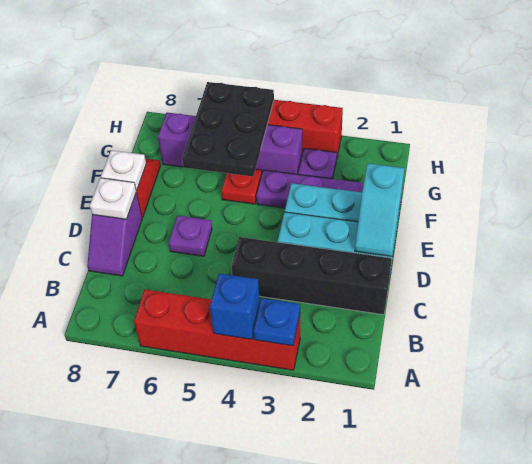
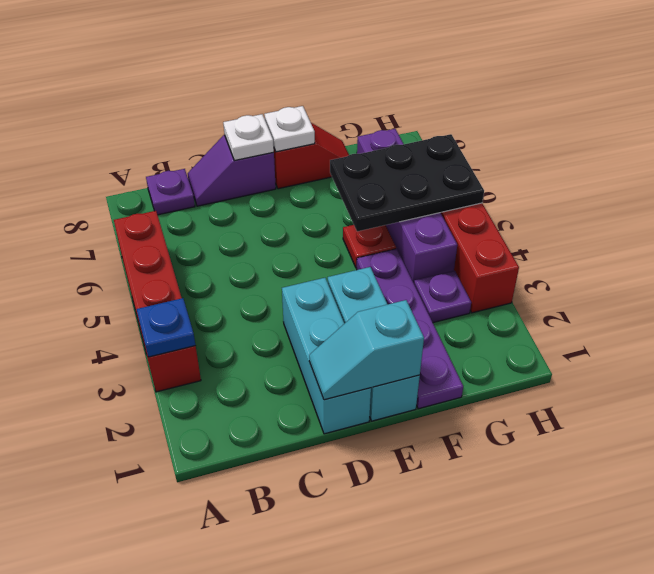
blue 1x1 brick [210,274,260,339] -> none
black 1x4 brick [231,237,392,315] -> none
purple 1x1 plate [169,216,212,256] -> purple 1x1 plate moved to [146,169,195,215]

